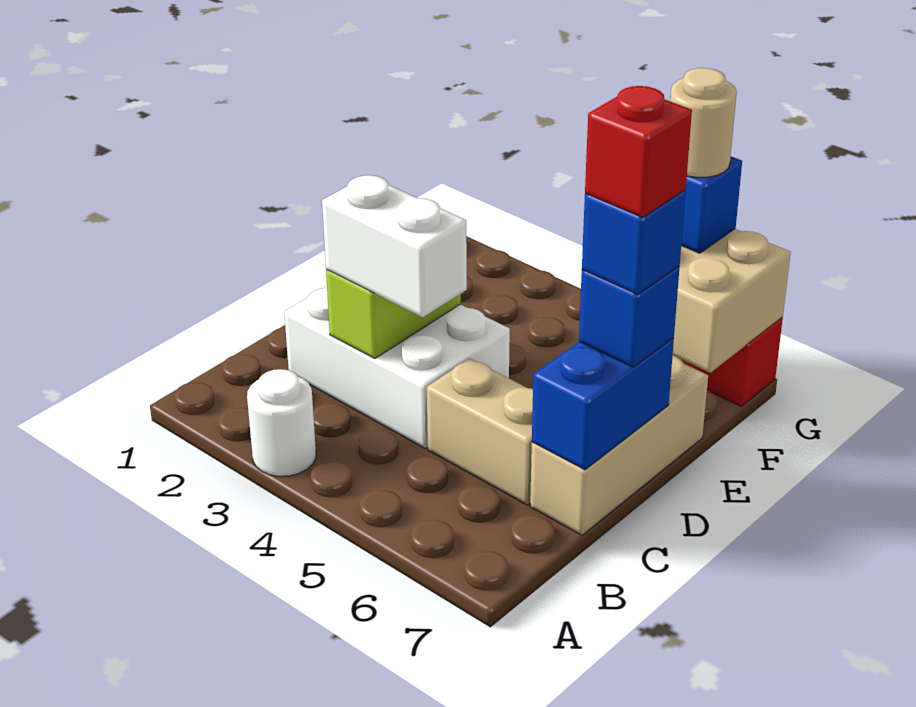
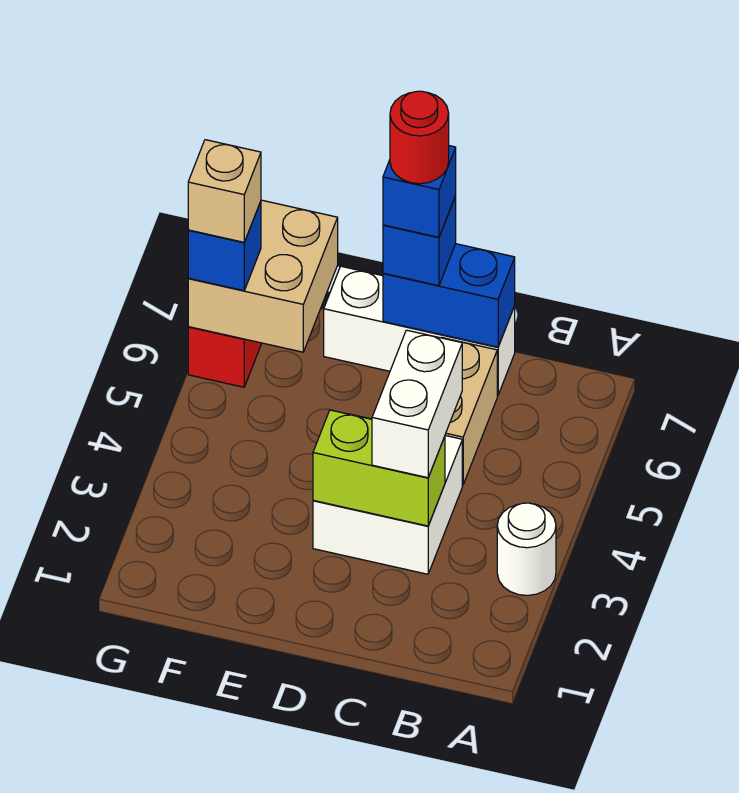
white 2x3 brick [284,287,510,449] -> white 2x2 brick [313,414,462,574]
tan 1x3 brick [530,356,708,535] -> white 1x3 brick [324,266,515,395]
red 1x1 brick [585,86,692,217] -> red 1x1 round brick [390,91,449,184]
tan 1x1 round brick [670,68,737,177] -> tan 1x1 brick [188,140,261,242]

